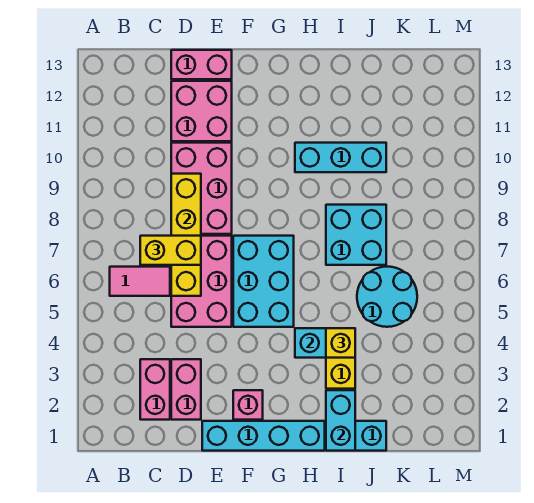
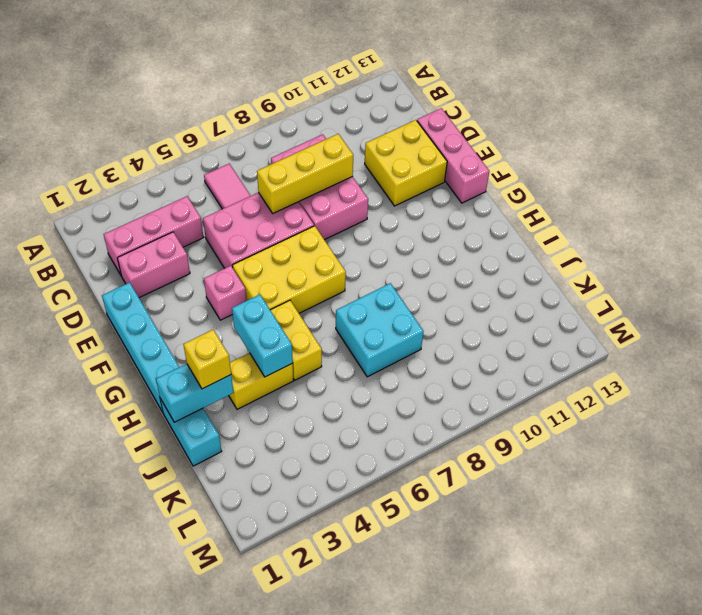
pink 1x2 brick [140,359,170,420] -> pink 1x3 brick [104,196,204,275]
yellow 1x2 brick [140,236,201,265] -> yellow 1x2 brick moved to [270,300,322,380]
yellow 1x4 brick [171,174,201,296] -> yellow 1x3 brick [257,134,353,213]
pink 2x3 brick [171,143,232,234] -> pink 2x3 brick turned to [271,134,368,240]
pink 2x2 brick [171,81,232,141] -> yellow 2x2 brick [365,120,447,206]
pink 1x2 brick [171,50,232,79] -> pink 1x3 brick [417,108,490,203]
pink 1x1 brick [233,390,263,420] -> pink 1x1 brick moved to [204,266,247,320]
cyan 2x3 brick [233,236,294,327] -> yellow 2x3 brick [233,226,346,313]
cyan 1x3 brick [295,143,386,172] -> none
yellow 1x1 brick [326,328,355,358] -> yellow 1x1 brick moved to [184,330,231,389]
cyan 2x2 round brick [357,267,417,327] -> none

